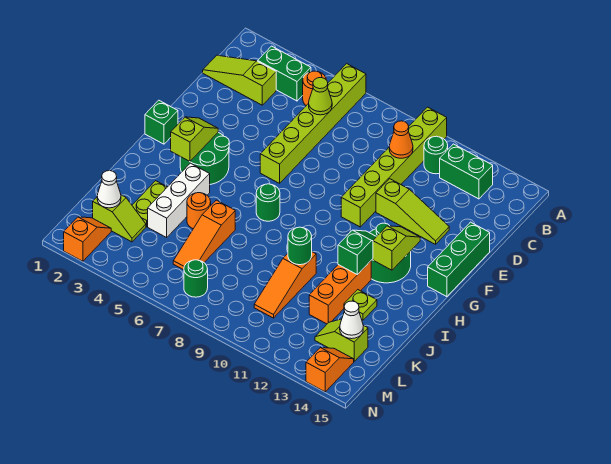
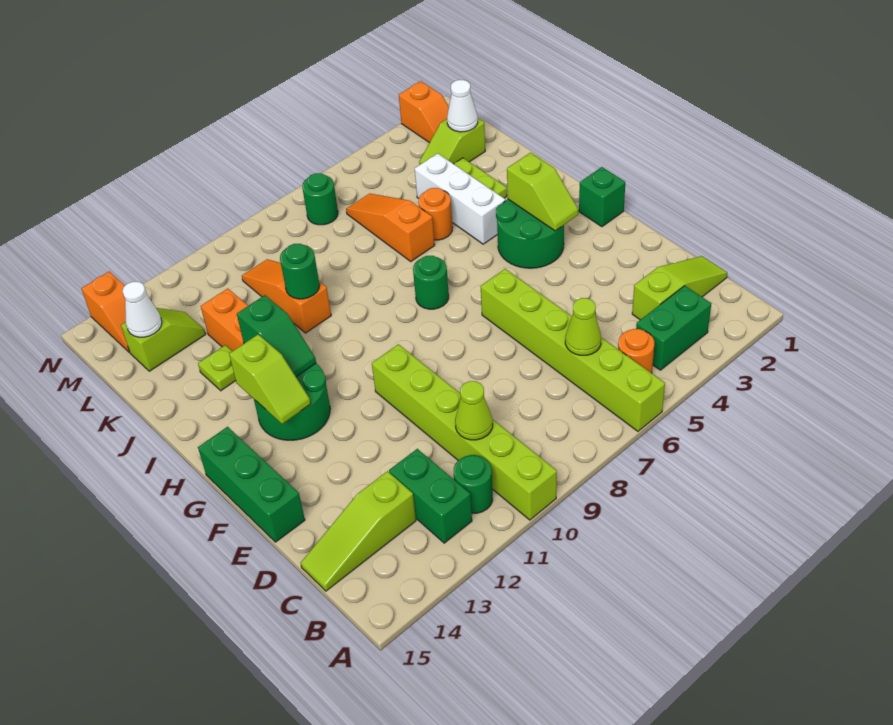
green 1x2 brick [440,144,493,199] -> green 1x2 brick turned to [389,449,472,543]
orange 1x1 cone [389,121,413,158] -> lime 1x1 cone [455,381,493,440]
lime 1x3 slope [376,179,449,244] -> lime 1x3 slope moved to [301,471,416,591]

